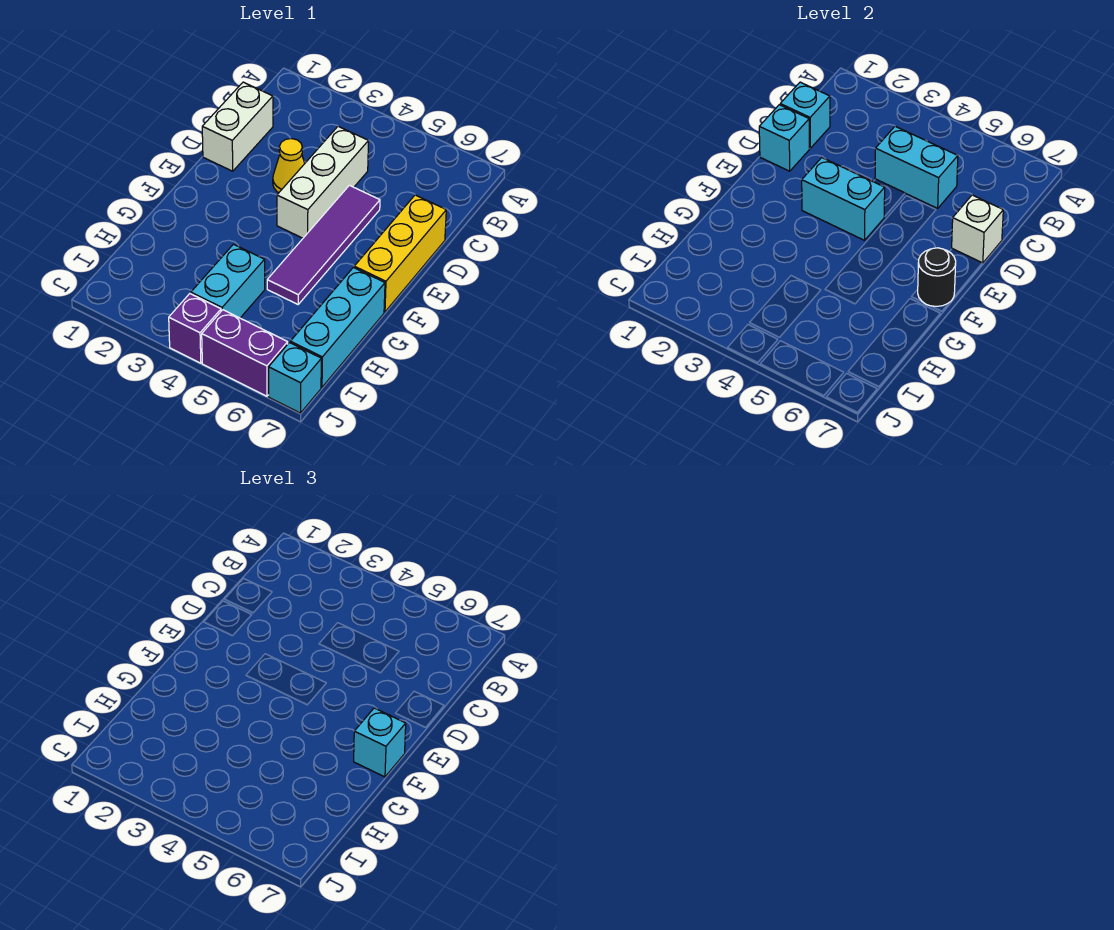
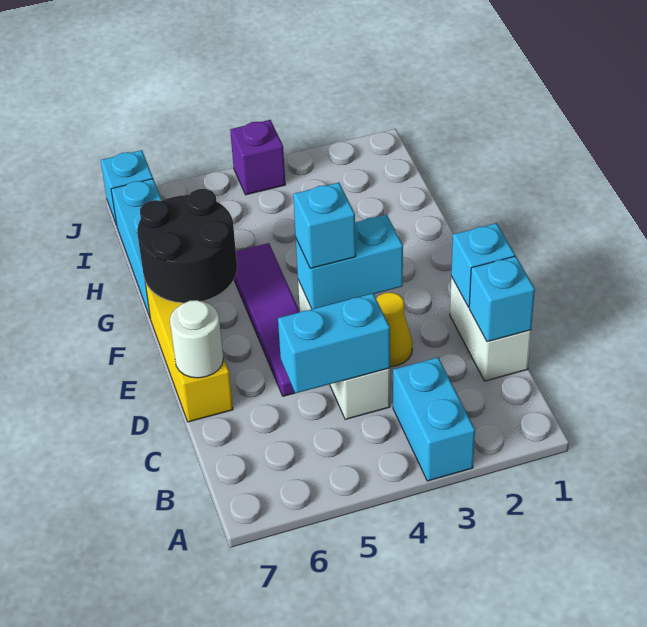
white 1x1 brick [952,195,1003,263] -> white 1x1 round brick [170,300,223,378]
black 1x1 round brick [918,248,956,306] -> black 2x2 round brick [137,189,237,303]
cyan 1x1 brick [354,708,406,777] -> cyan 1x1 brick moved to [293,182,356,268]
cyan 1x2 brick [191,244,265,318] -> cyan 1x2 brick moved to [393,357,475,481]
purple 1x2 brick [202,310,288,396] -> none

